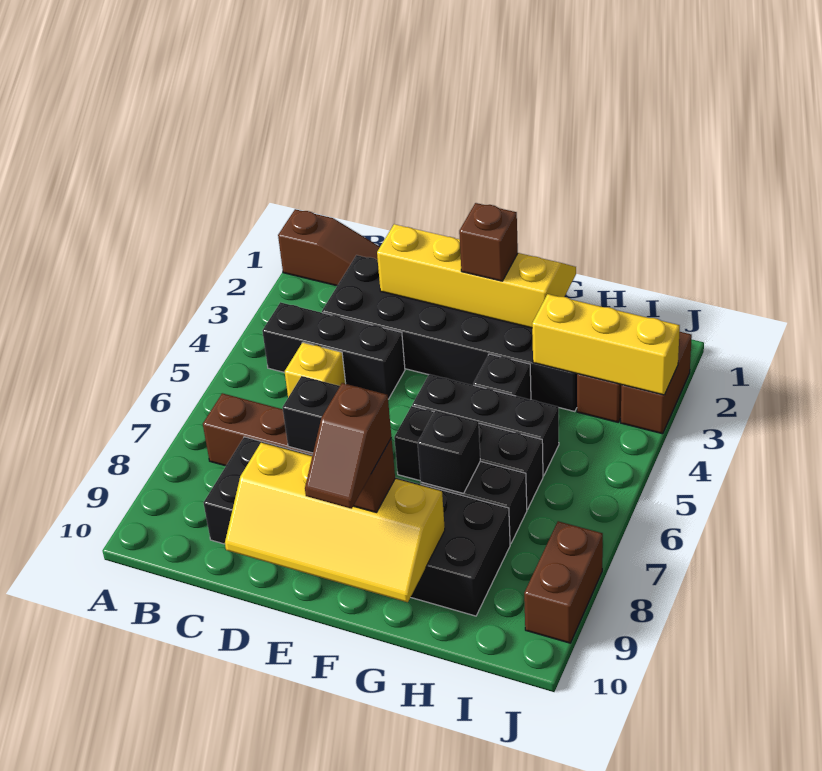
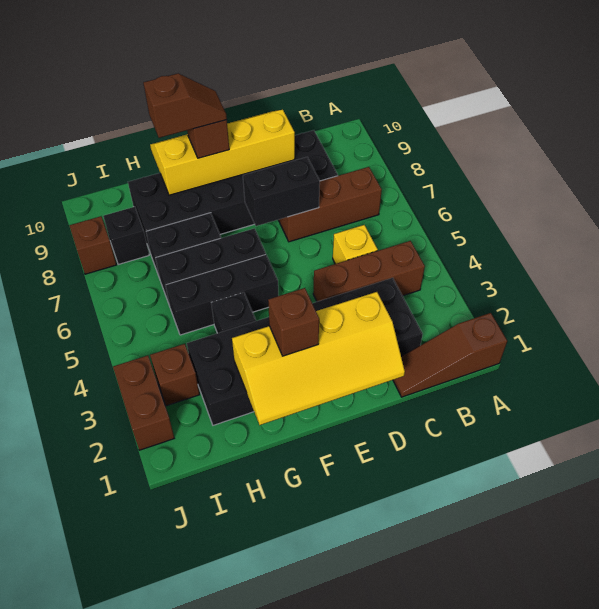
black 1x3 brick [262,302,405,399] -> brown 1x3 brick [313,241,425,302]
brown 1x2 slope [305,383,391,509] -> brown 1x2 slope turned to [143,74,227,138]
black 1x1 brick [417,410,480,493] -> black 1x1 brick moved to [103,207,149,265]
yellow 1x3 brick [532,294,680,395] -> none
brown 1x2 brick [524,521,603,643] -> brown 1x1 brick [69,216,116,274]

